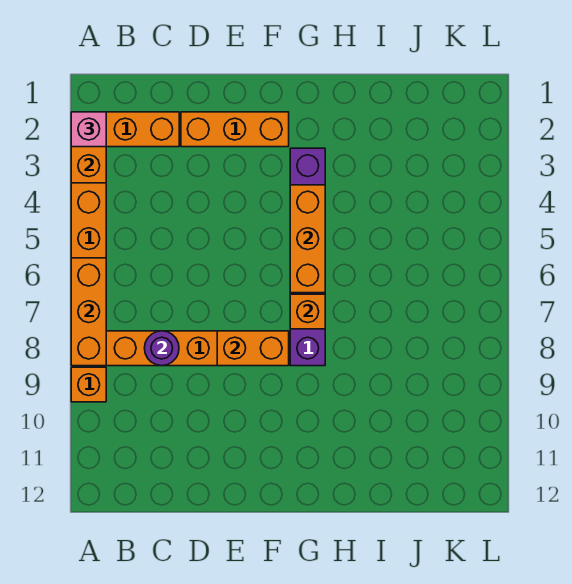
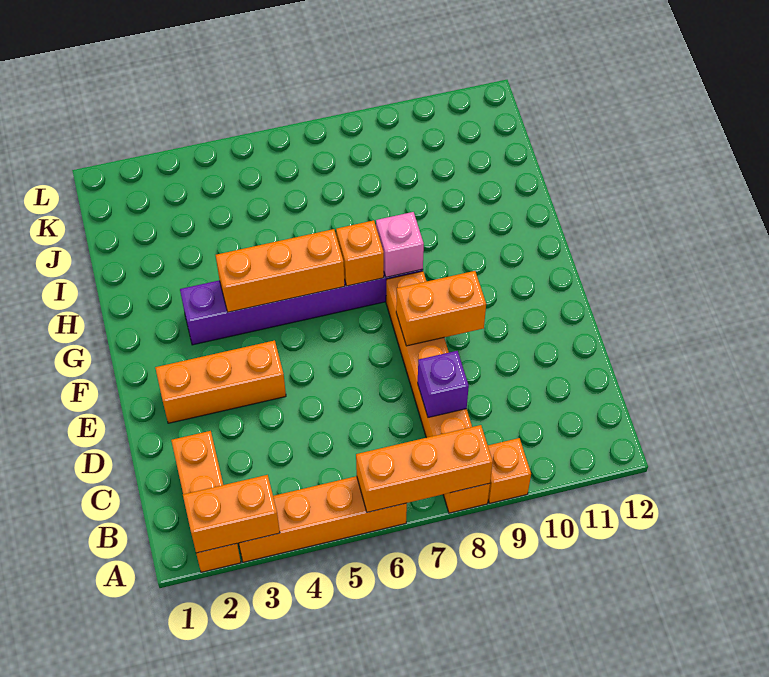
pink 1x1 brick [71,112,106,147] -> pink 1x1 brick moved to [376,212,424,277]
purple 1x1 round brick [144,331,179,366] -> purple 1x1 brick [418,351,469,417]
orange 1x3 brick [181,112,289,147] -> orange 1x3 brick turned to [155,340,286,423]
orange 1x2 brick [217,331,289,366] -> orange 1x2 brick turned to [396,271,486,346]

